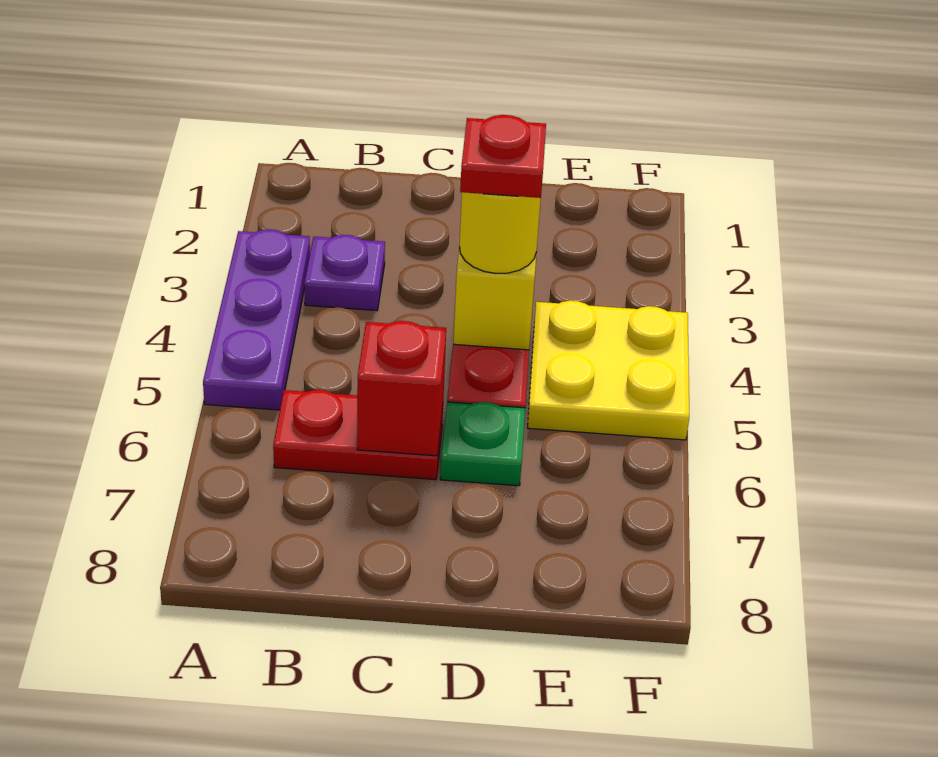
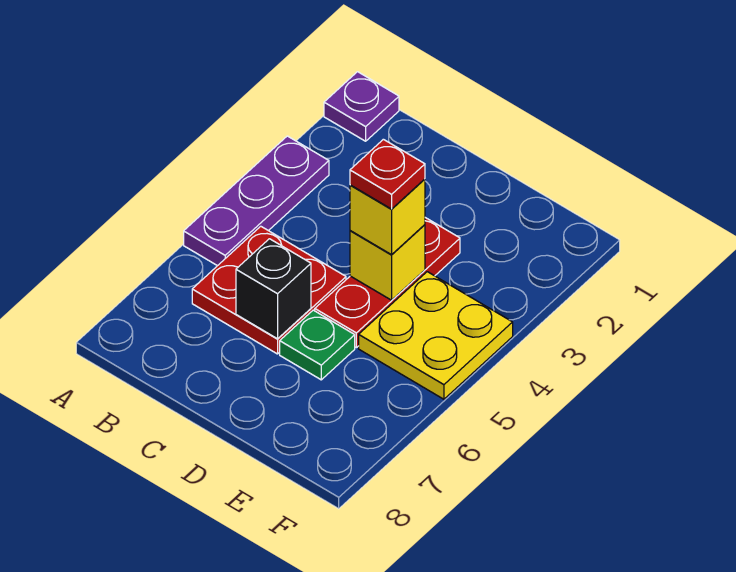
purple 1x1 plate [304,235,385,311] -> purple 1x1 plate moved to [324,72,399,141]
red 1x2 plate [273,390,443,480] -> red 2x2 plate [192,226,346,354]
red 1x1 brick [357,321,446,456] -> black 1x1 brick [236,239,311,339]
yellow 1x1 round brick [459,192,541,273] -> yellow 1x1 brick [350,179,425,255]

